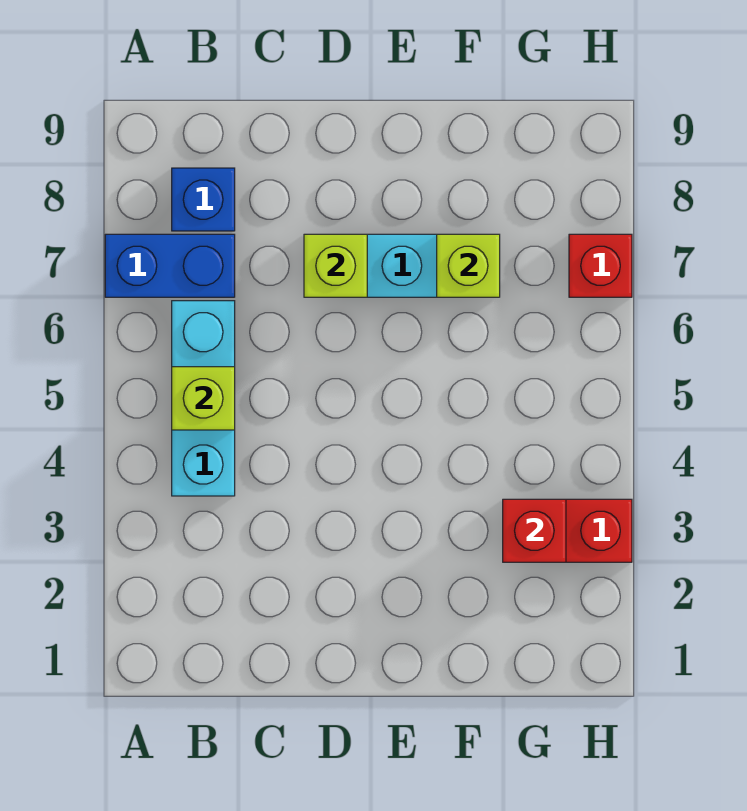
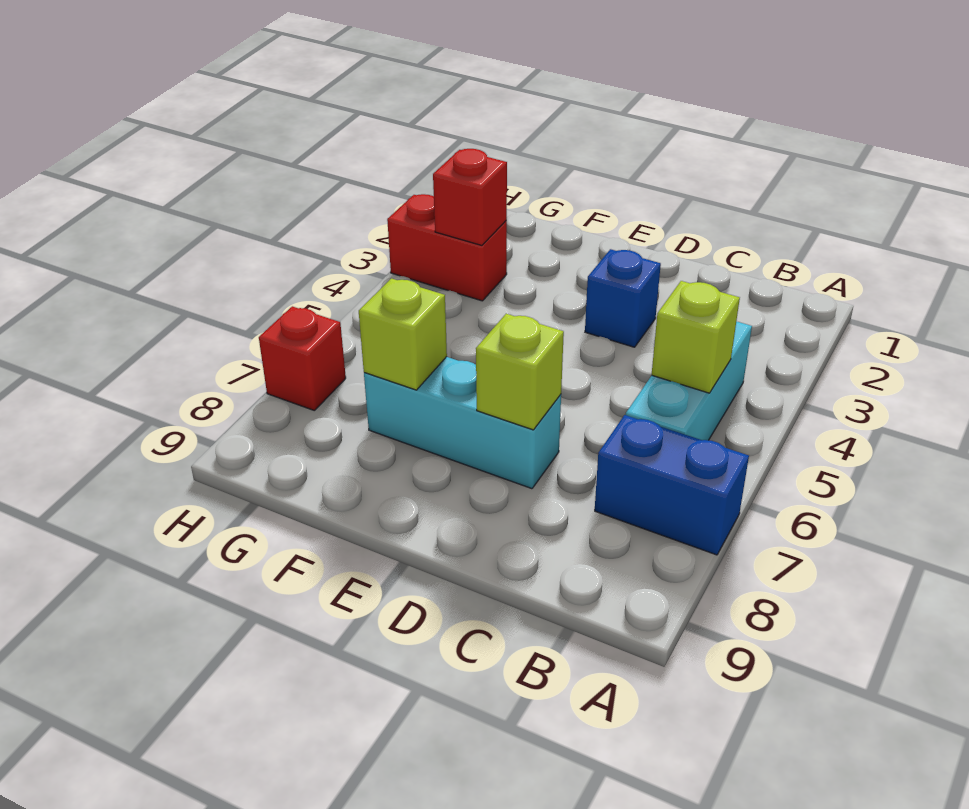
blue 1x1 brick [172,168,235,231] -> blue 1x1 brick moved to [585,249,661,347]

